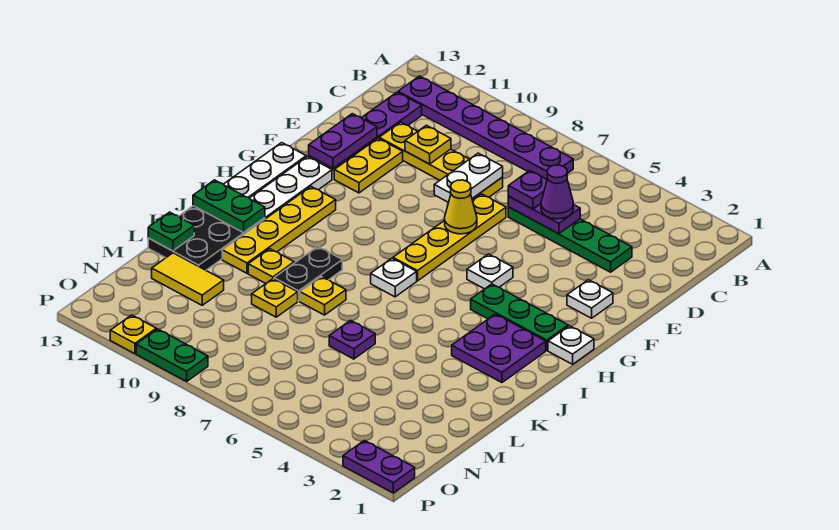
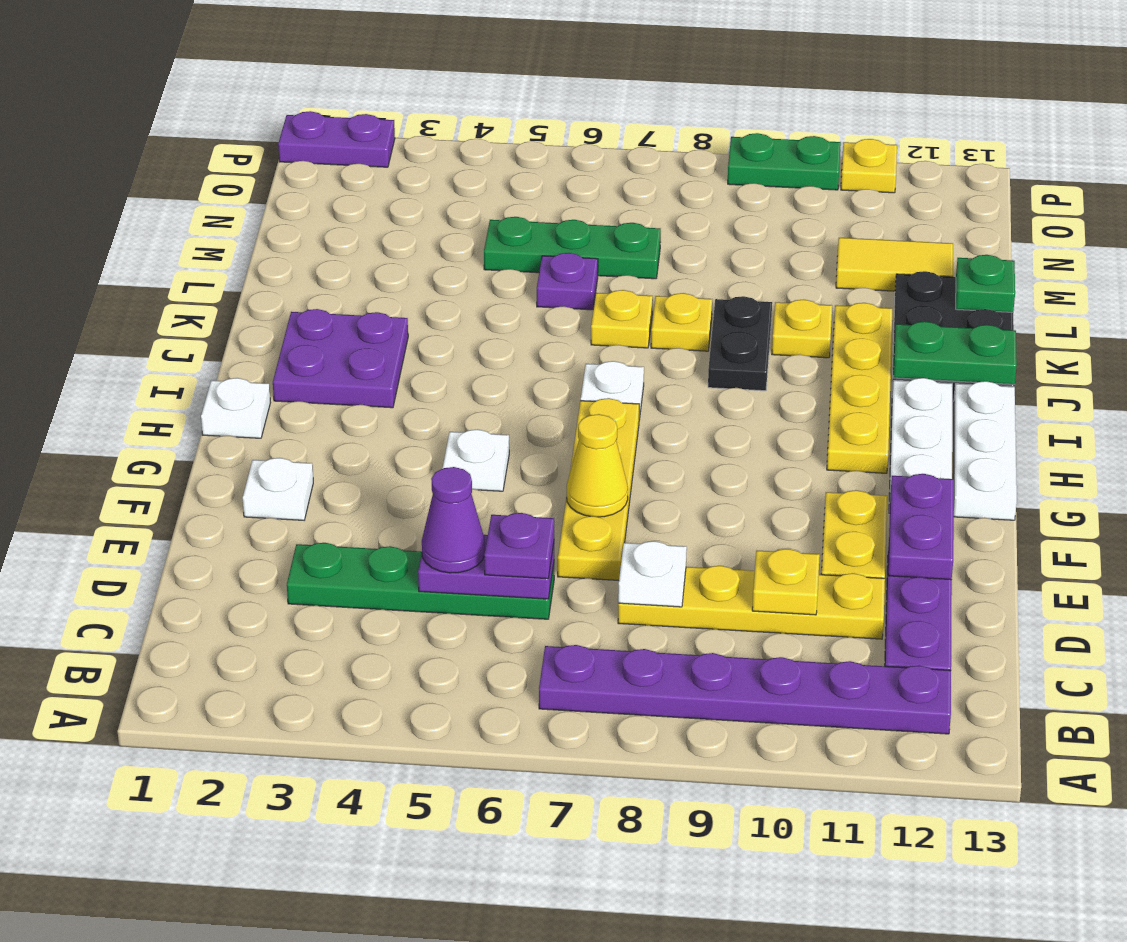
white 1x2 plate [434,153,503,203] -> white 1x1 plate [618,541,687,607]
green 1x3 plate [471,284,568,350] -> green 1x3 plate moved to [484,217,661,279]
yellow 1x1 plate [252,279,298,317] -> yellow 1x1 plate moved to [591,290,653,348]

